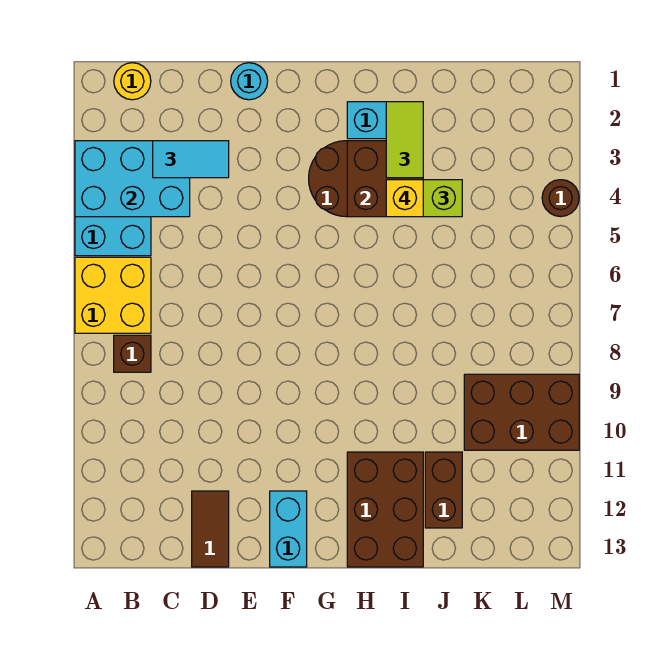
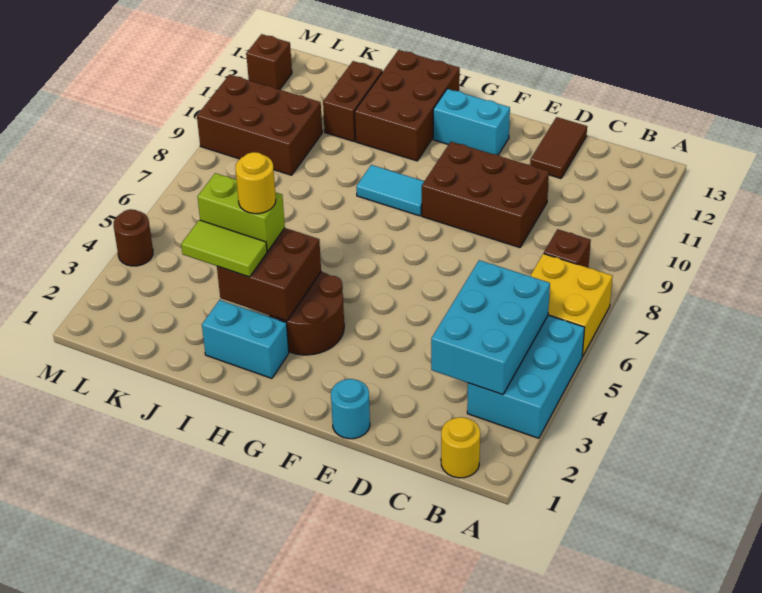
cyan 2x3 brick [75,141,190,217] -> cyan 2x3 brick turned to [431,260,550,395]
cyan 1x2 tile [153,141,229,178] -> cyan 1x2 tile moved to [356,165,424,216]
none -> brown 2x3 brick [422,142,549,248]
cyan 1x2 brick [270,491,307,567] -> cyan 1x2 brick turned to [433,89,510,155]
lime 1x2 tile [386,102,423,178] -> lime 1x2 tile turned to [181,220,267,277]
yellow 1x1 brick [386,180,423,217] -> yellow 1x1 round brick [235,152,276,214]
none -> brown 1x1 brick [246,34,292,90]

